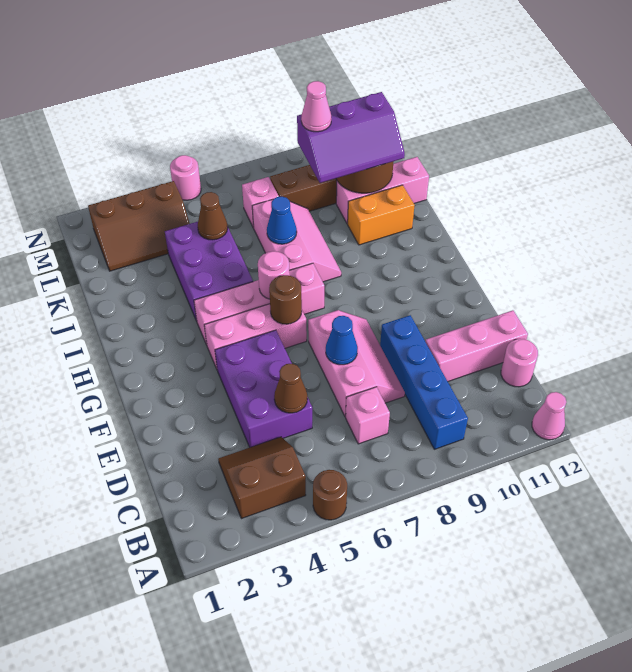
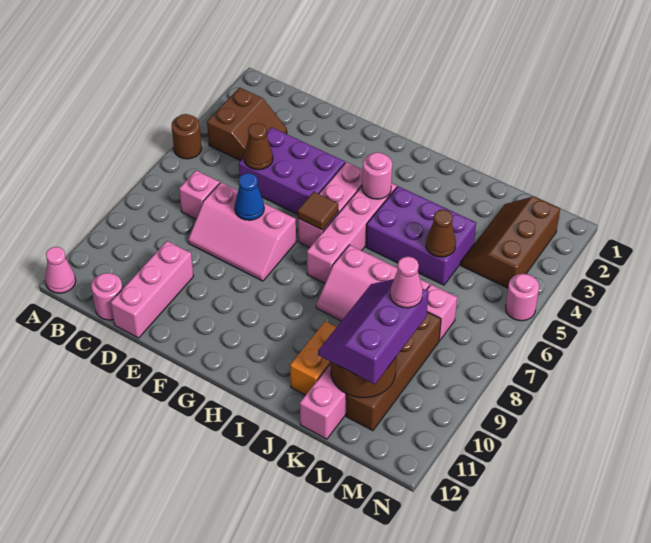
blue 1x4 brick [380,315,468,449] -> none
brown 1x1 round brick [269,275,302,324] -> brown 1x1 tile [298,192,338,230]
pink 1x1 round brick [258,251,290,299] -> pink 1x1 round brick moved to [362,152,392,199]
blue 1x1 cone [267,197,297,244] -> none

